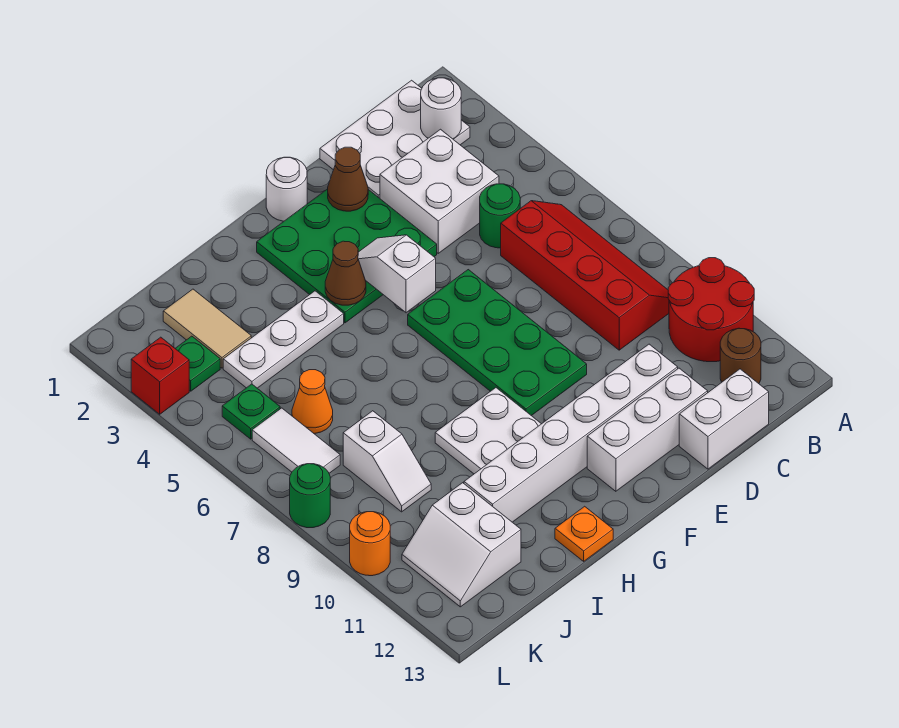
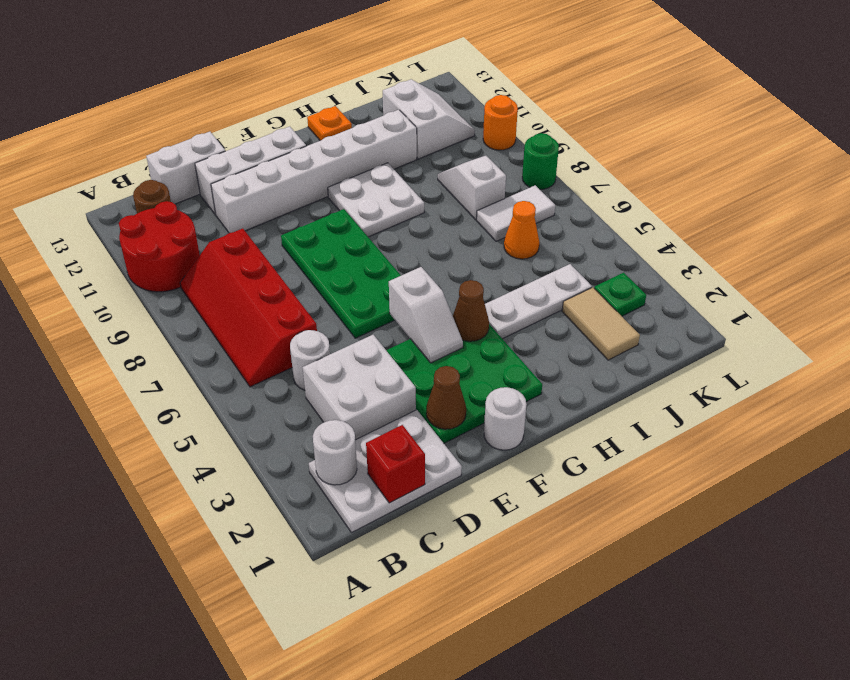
green 1x1 round brick [480,184,520,248] -> white 1x1 round brick [290,330,330,390]
green 1x1 plate [222,384,280,439] -> none
white 1x2 tile [252,408,340,473] -> white 1x2 tile turned to [477,185,555,241]
red 1x1 brick [131,337,189,414] -> red 1x1 brick moved to [366,425,425,503]

